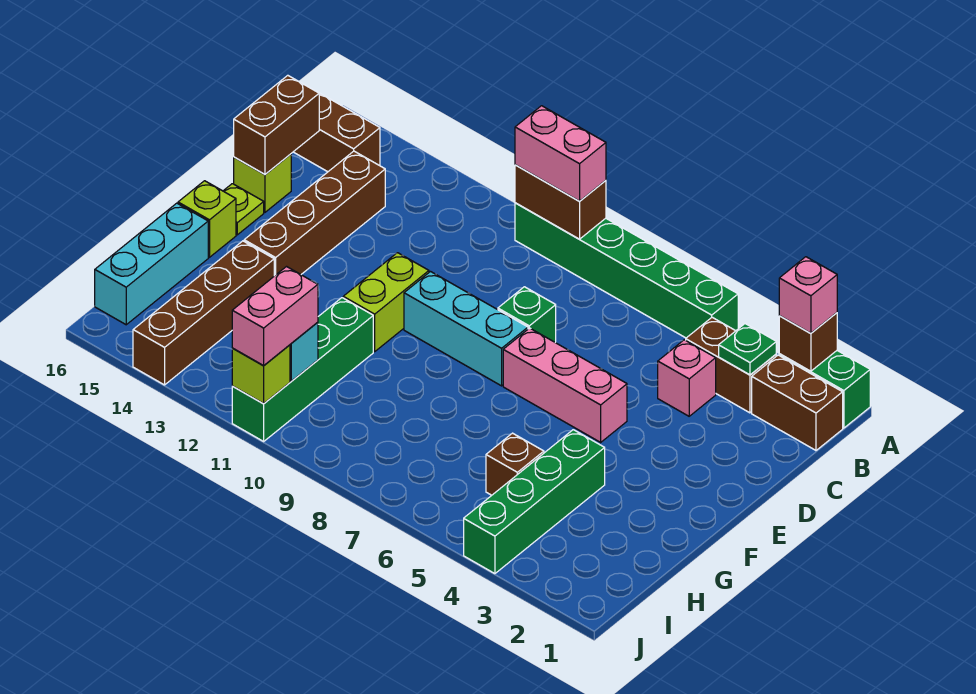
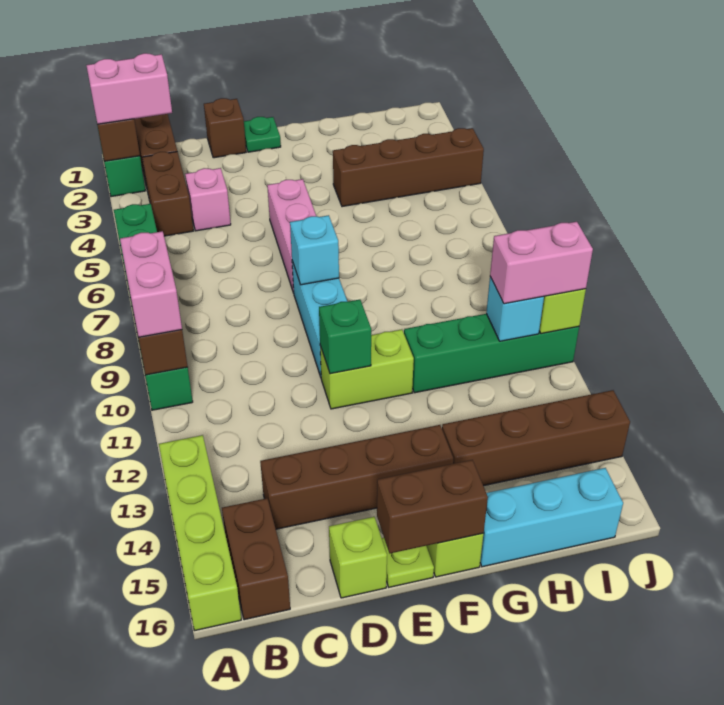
pink 1x1 brick [779,257,837,333] -> pink 1x2 brick [86,53,172,124]
none -> lime 1x4 brick [159,435,241,631]
green 1x1 plate [719,324,776,375] -> green 1x1 plate moved to [244,117,281,152]
brown 1x2 brick [234,75,319,174] -> brown 1x2 brick moved to [377,460,488,553]
green 1x1 brick [498,287,556,342] -> green 1x1 brick moved to [319,300,371,374]
none -> cyan 1x1 brick [290,215,339,285]
green 1x4 brick [464,430,605,574] -> brown 1x4 brick [333,128,484,207]
brown 1x1 brick [486,433,544,495] -> brown 1x1 brick moved to [204,98,246,158]

